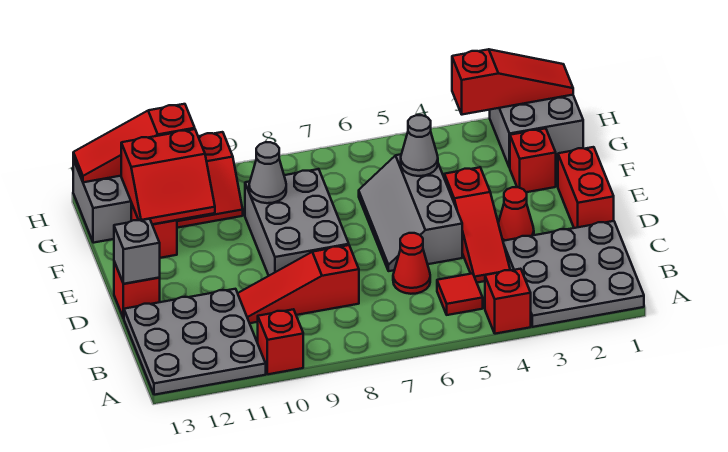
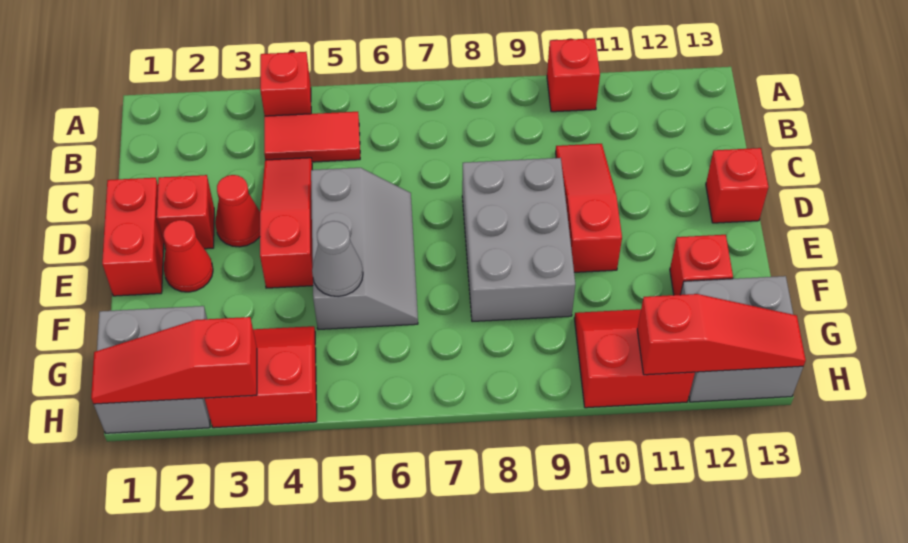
grey 3x3 plate [503,221,644,327] -> none
grey 3x3 plate [124,289,266,395] -> none
red 1x1 tile [437,273,483,315] -> red 1x2 tile [264,112,360,162]
red 1x1 cone [393,233,430,294] -> red 1x1 cone moved to [164,220,213,292]
red 1x3 slope [238,245,359,323] -> red 1x3 slope turned to [556,144,622,272]
grey 1x1 brick [114,219,160,284] -> none
red 1x1 brick [510,128,556,192] -> red 1x1 brick moved to [157,175,214,249]
grey 1x1 cone [249,142,286,203] -> none
red 2x2 slope [121,129,215,225] -> red 2x2 slope moved to [205,326,317,428]

